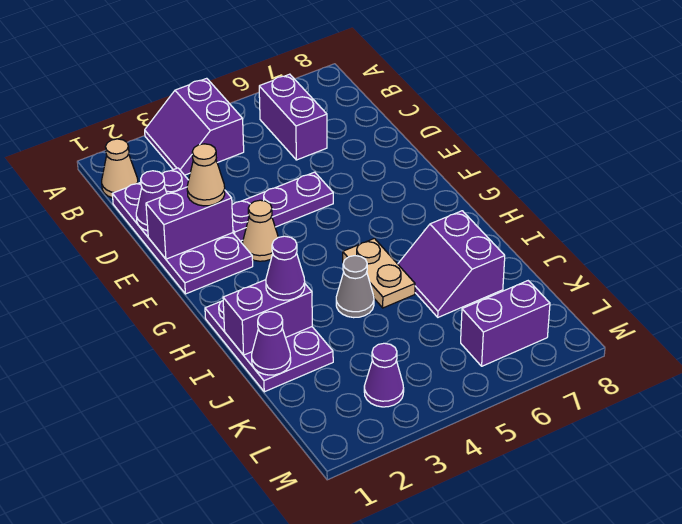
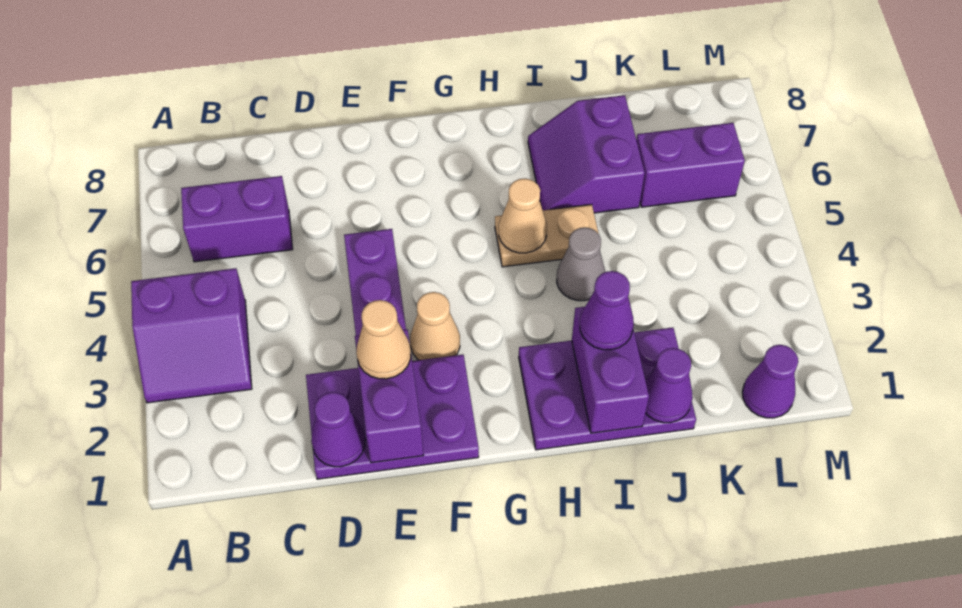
tan 1x1 cone [102,139,138,198] -> tan 1x1 cone moved to [499,178,547,253]
purple 2x4 plate [112,168,253,294] -> purple 2x3 plate [306,355,479,479]
purple 2x2 slope [398,211,505,317] -> purple 2x2 slope turned to [528,95,645,213]
purple 1x1 cone [364,343,404,407] -> purple 1x1 cone moved to [742,345,798,418]
purple 1x2 brick [461,281,550,366] -> purple 1x2 brick turned to [636,123,745,207]

